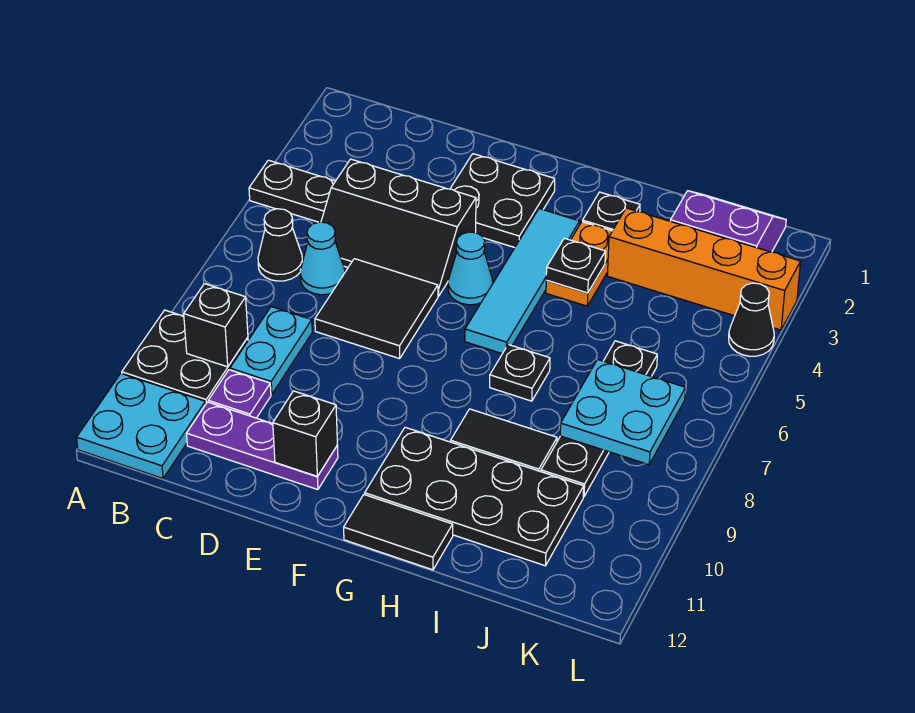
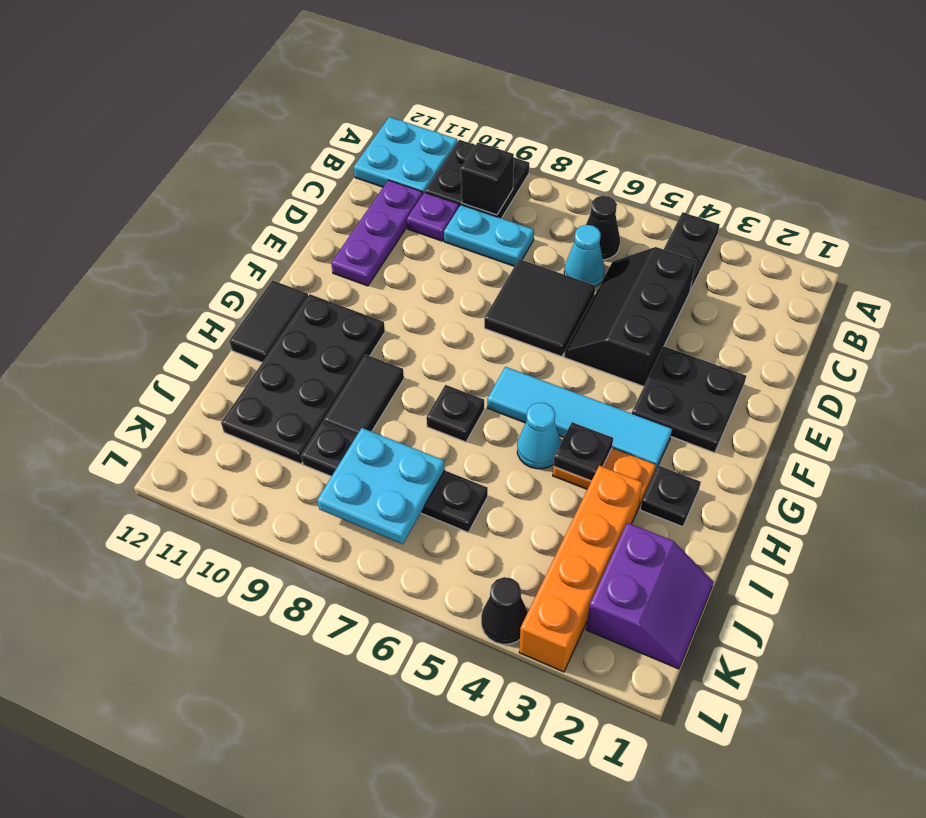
black 1x1 brick [273,391,337,476] -> none
cyan 1x1 cone [448,232,493,305] -> cyan 1x1 cone moved to [517,403,561,469]

